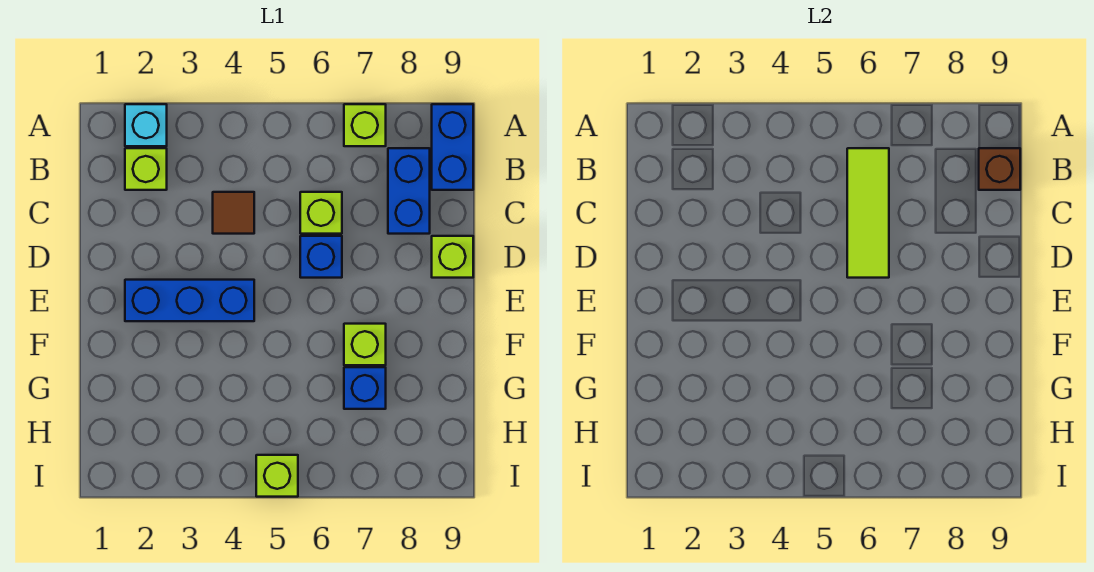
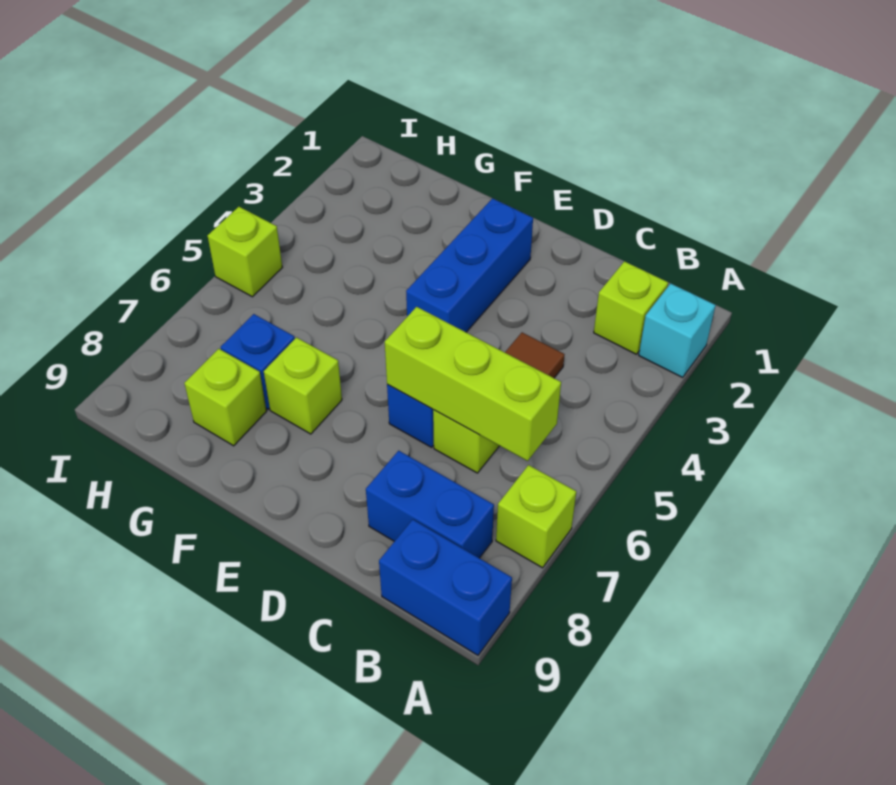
lime 1x3 tile [847,148,889,278] -> lime 1x3 brick [385,307,561,461]
brown 1x1 brick [979,148,1020,190] -> none
lime 1x1 brick [432,236,473,278] -> lime 1x1 brick moved to [184,349,267,446]

